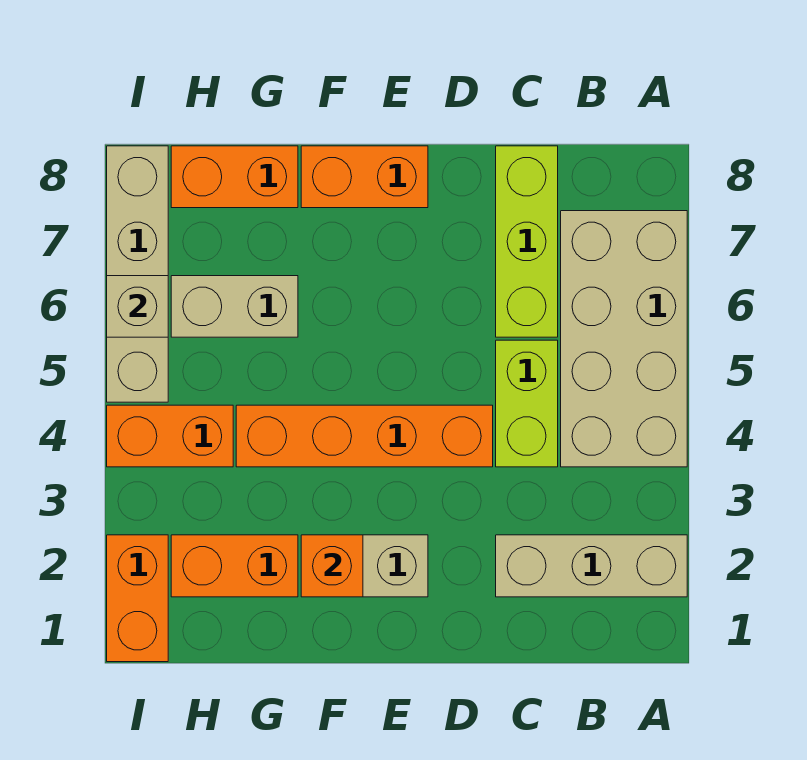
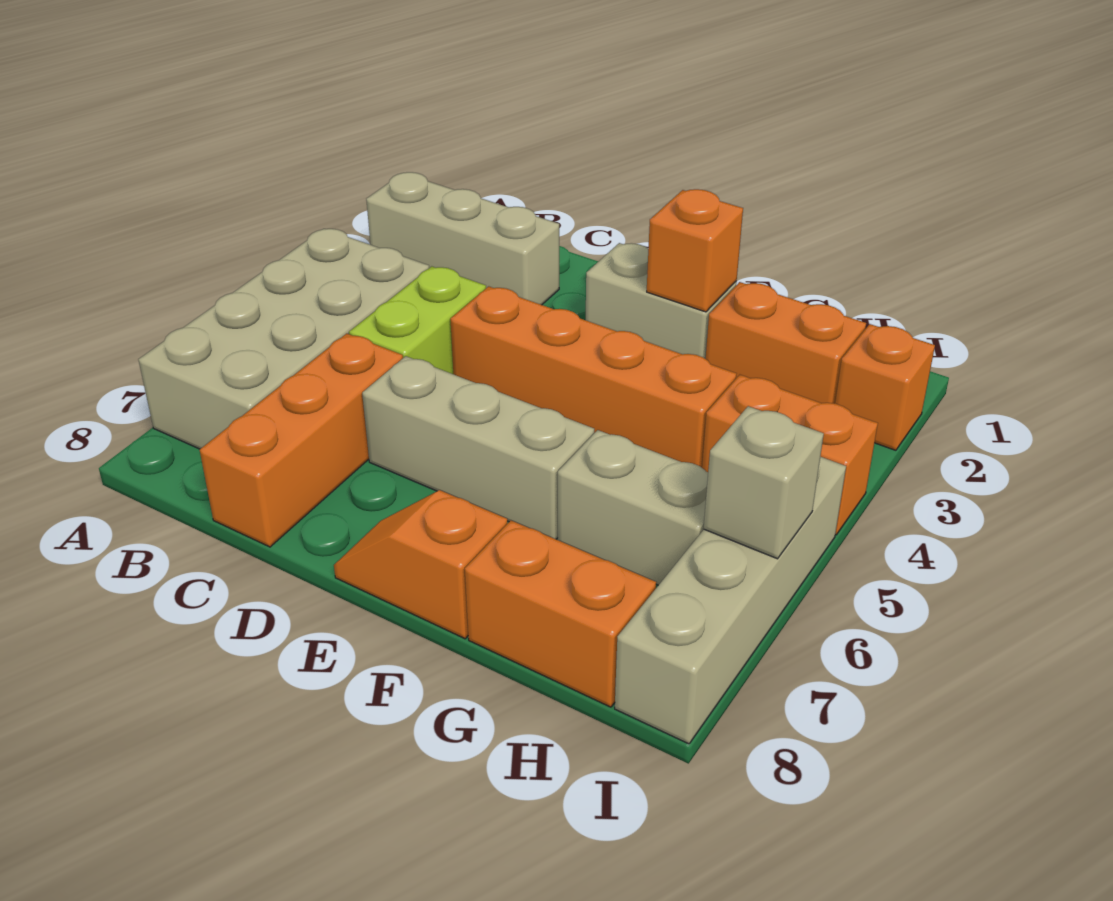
lime 1x3 brick [496,146,558,337] -> orange 1x3 brick [200,334,403,547]
none -> tan 1x3 brick [362,356,594,539]
orange 1x2 brick [301,146,428,208] -> orange 1x2 slope [334,490,507,639]
orange 1x2 brick [107,535,168,662] -> orange 1x1 brick [835,324,935,450]

